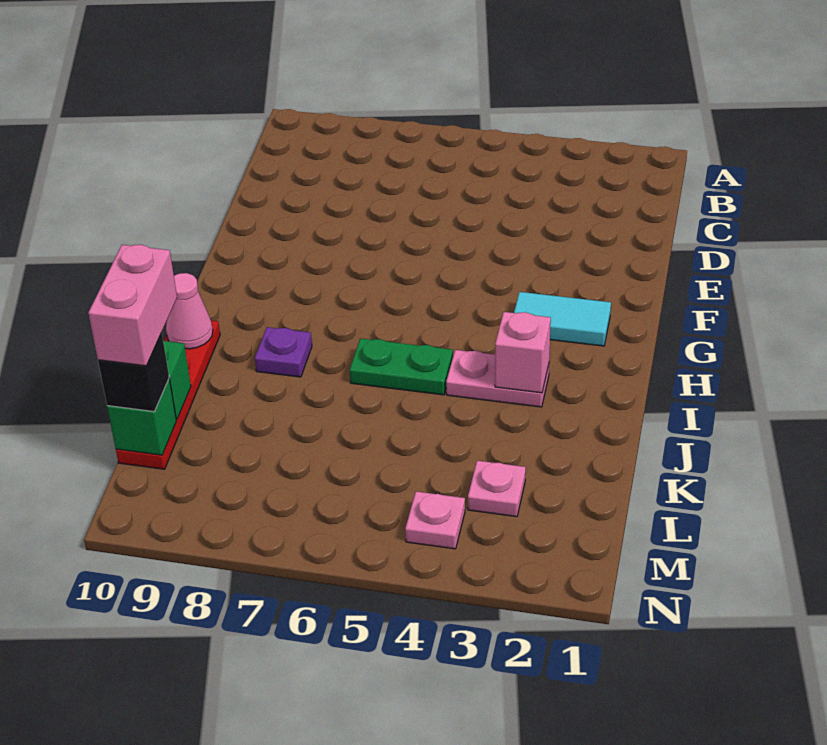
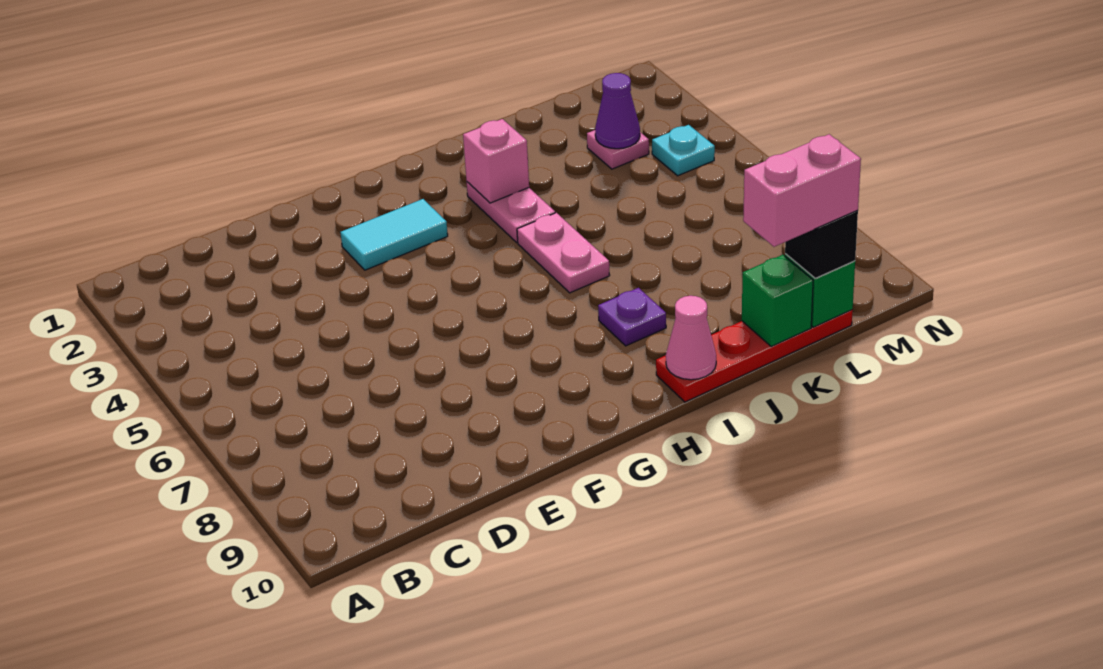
cyan 1x2 tile [514,292,611,346] -> cyan 1x2 tile turned to [341,199,448,270]
green 1x2 plate [350,338,453,395] -> pink 1x2 plate [517,213,610,293]
none -> purple 1x1 cone [595,73,640,149]
pink 1x1 plate [405,491,465,549] -> cyan 1x1 plate [652,125,715,176]

